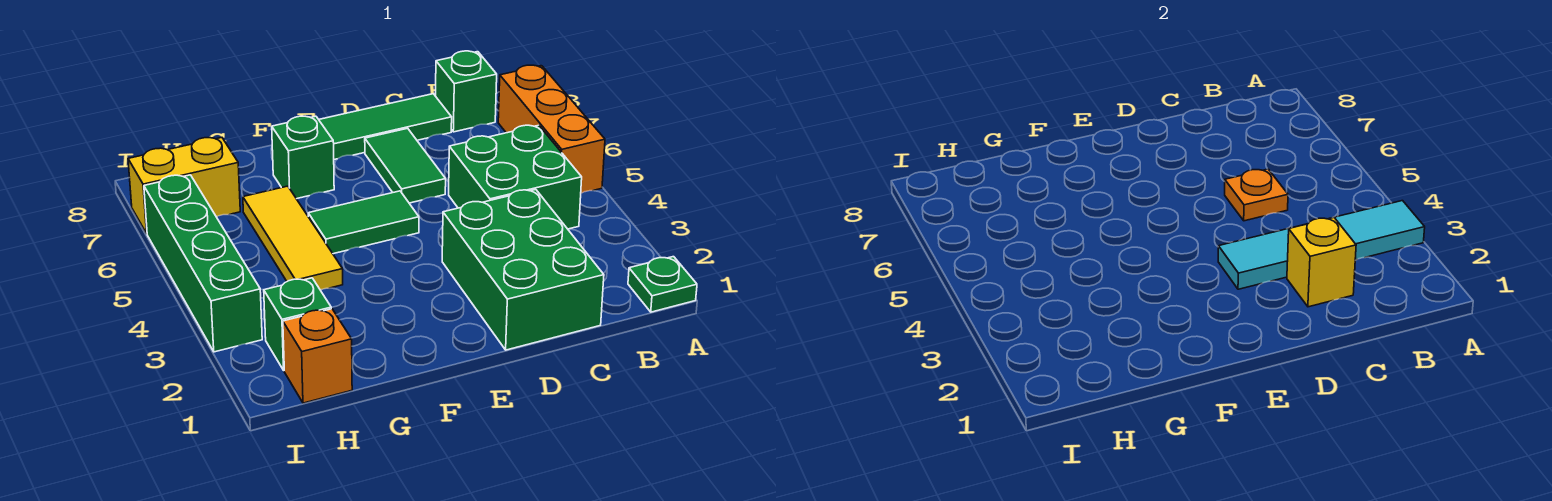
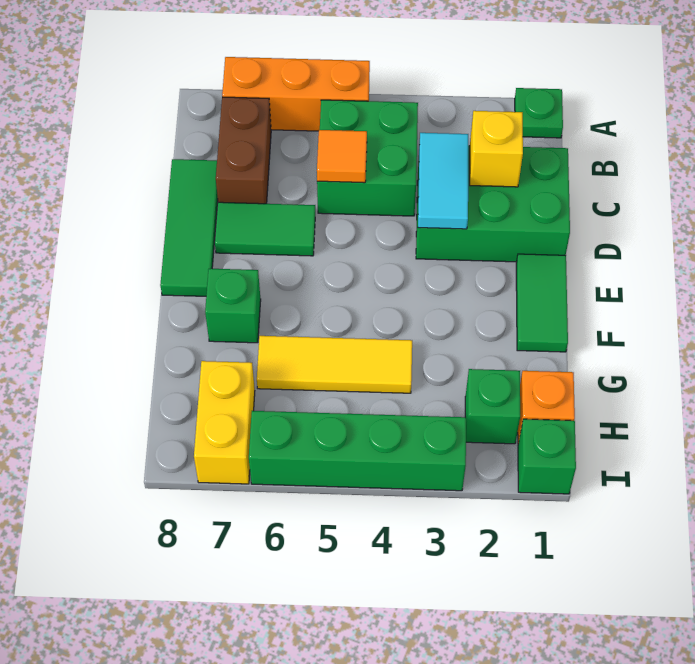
cyan 1x4 tile [1218,201,1425,289] -> cyan 1x2 tile [418,133,468,229]
none -> brown 1x2 brick [216,97,271,204]
green 1x1 brick [436,51,497,132] -> green 1x1 brick moved to [518,419,576,494]
orange 1x1 plate [1225,169,1288,221] -> orange 1x1 tile [317,130,367,183]
green 1x2 tile [308,191,419,254] -> green 1x2 tile moved to [516,254,568,352]

